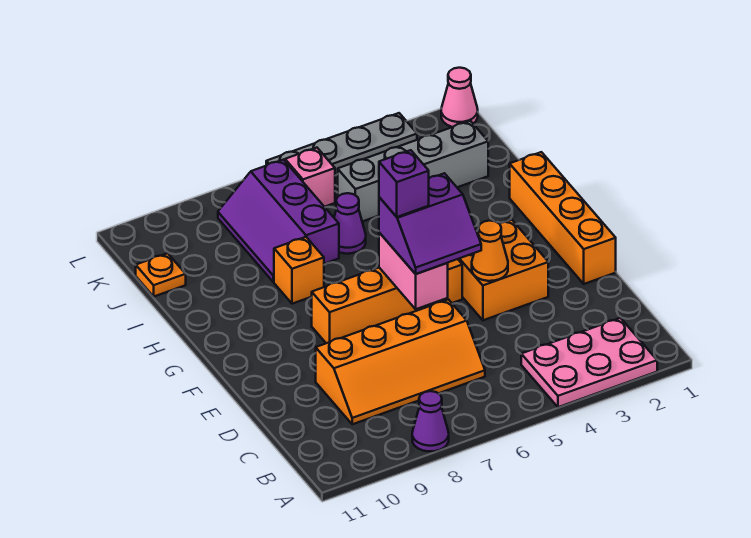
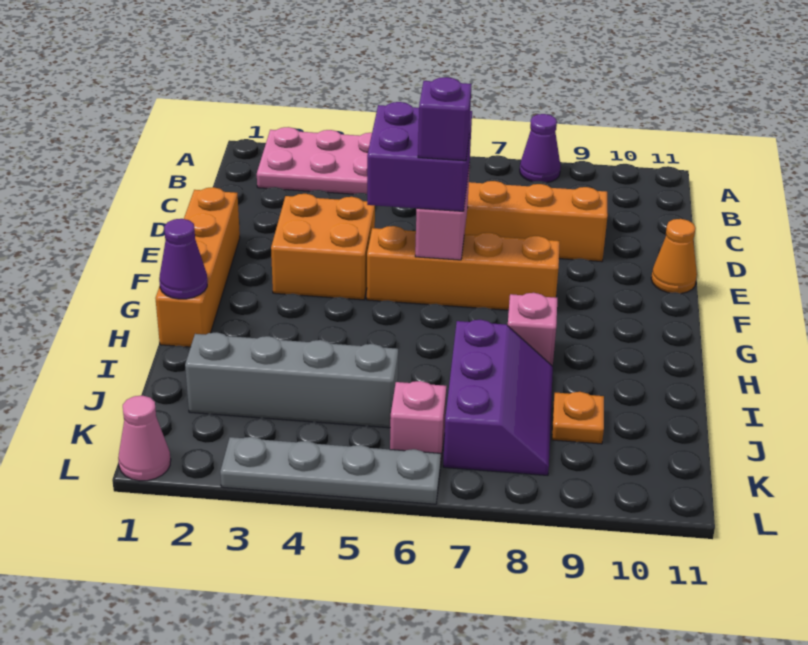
orange 1x1 cone [472,221,508,281] -> orange 1x1 cone moved to [651,219,697,293]
purple 2x2 slope [379,173,481,274] -> purple 2x2 brick [367,102,472,211]
orange 1x1 brick [274,237,324,304] -> pink 1x1 brick [508,293,557,366]
purple 1x1 cone [334,193,366,254] -> purple 1x1 cone moved to [159,219,207,299]
orange 1x1 plate [136,253,186,296] -> orange 1x1 plate moved to [552,392,604,444]

